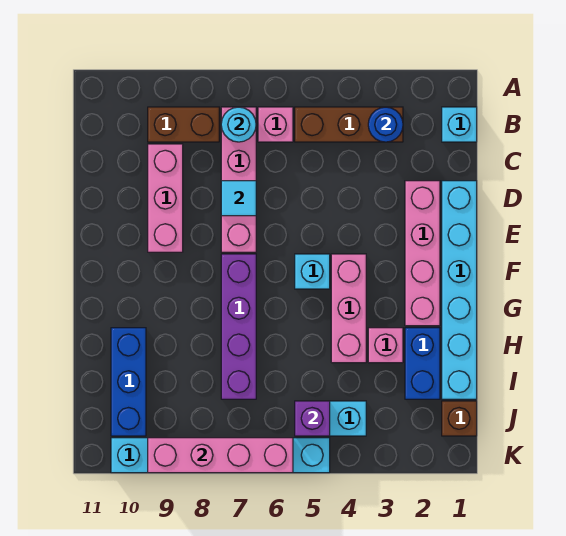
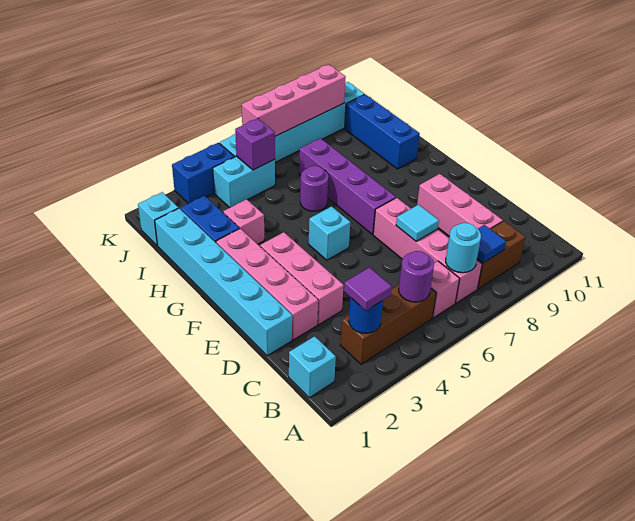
none -> purple 1x1 tile [344,268,392,311]
none -> purple 1x1 round brick [399,251,434,302]
none -> blue 1x1 tile [477,225,506,263]
pink 1x3 brick [331,254,366,363] -> pink 1x3 brick moved to [260,232,344,325]
none -> purple 1x1 round brick [300,166,329,211]
brown 1x1 brick [442,401,477,436] -> cyan 1x1 brick [138,192,178,245]
none -> blue 1x2 brick [172,143,234,203]

